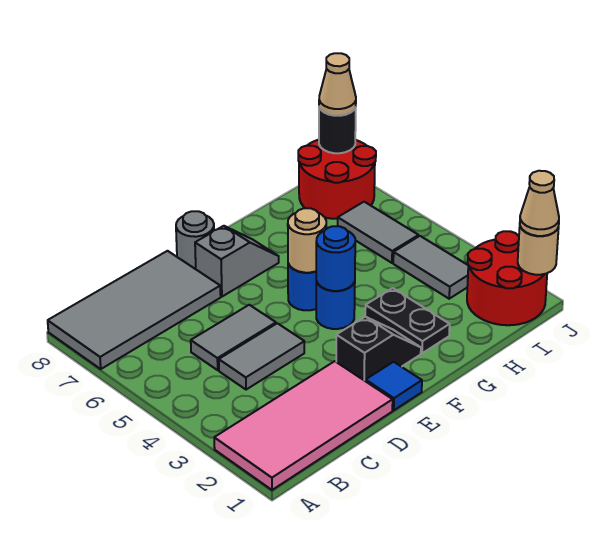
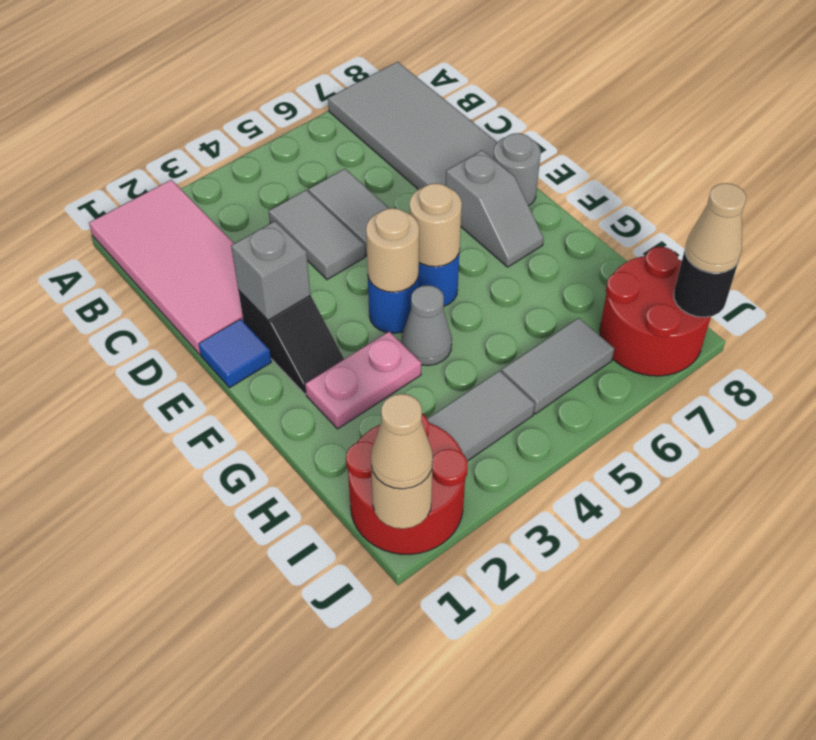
none -> grey 1x1 brick [231,221,310,320]
blue 1x1 round brick [316,226,355,291] -> tan 1x1 round brick [366,208,419,292]
black 1x2 plate [365,288,450,353] -> pink 1x2 plate [305,331,421,429]
none -> grey 1x1 cone [402,285,452,365]

